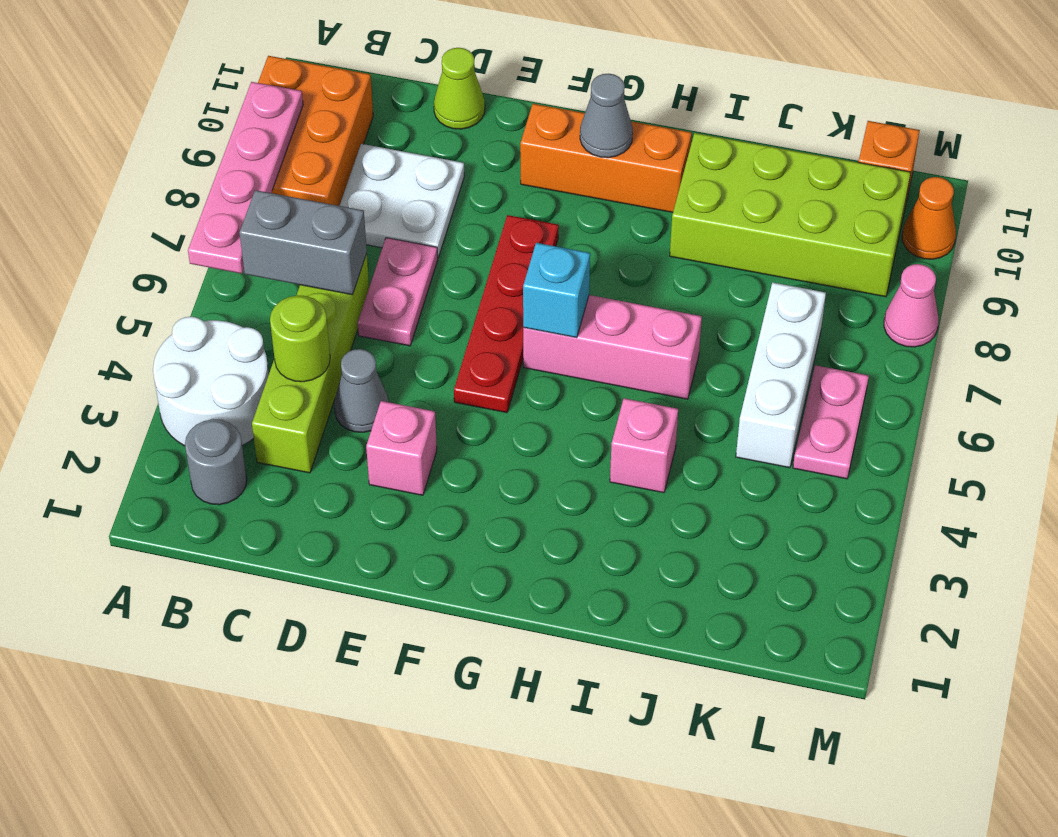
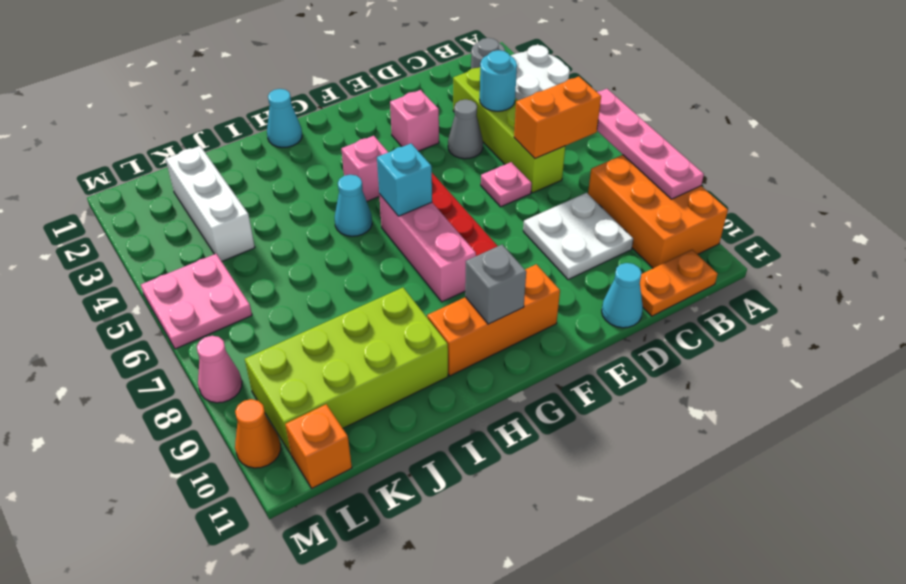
grey 1x2 brick [239,190,367,295] -> orange 1x2 brick [514,77,601,158]
none -> orange 1x2 plate [640,250,718,316]
lime 1x1 round brick [270,295,330,382] -> cyan 1x1 round brick [480,50,517,111]
pink 1x2 plate [357,238,438,346] -> pink 1x1 plate [481,162,532,207]
lime 1x1 cone [434,48,485,129] -> cyan 1x1 cone [602,263,643,328]
pink 1x3 brick [523,295,702,399] -> pink 1x3 brick turned to [379,194,476,302]
grey 1x1 cone [580,74,633,158] -> grey 1x1 brick [465,245,526,324]
none -> cyan 1x1 cone [267,89,302,147]
none -> cyan 1x1 cone [335,175,372,236]
pink 1x1 brick [610,398,678,493] -> pink 1x1 brick moved to [341,136,388,201]
white 1x3 brick [736,282,826,468] -> white 1x3 brick moved to [166,146,255,261]
pink 1x2 plate [793,365,869,479] -> pink 2x2 plate [141,254,252,349]

